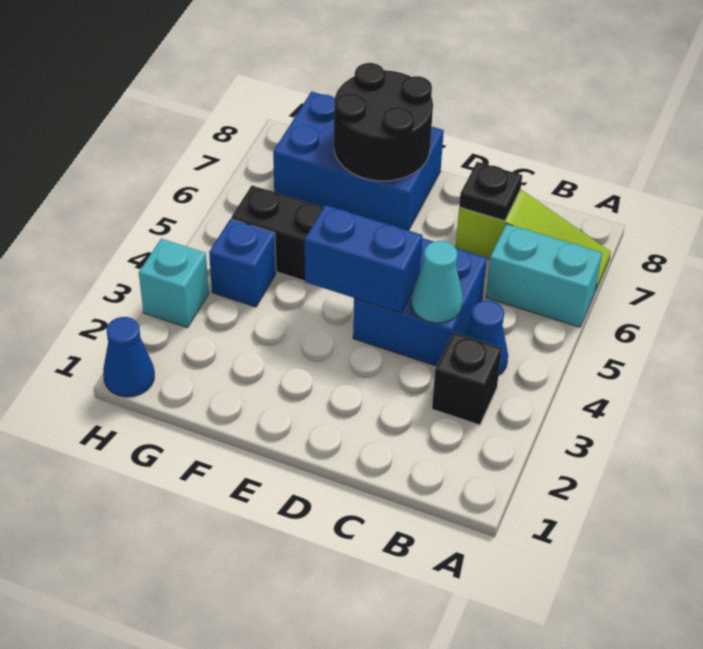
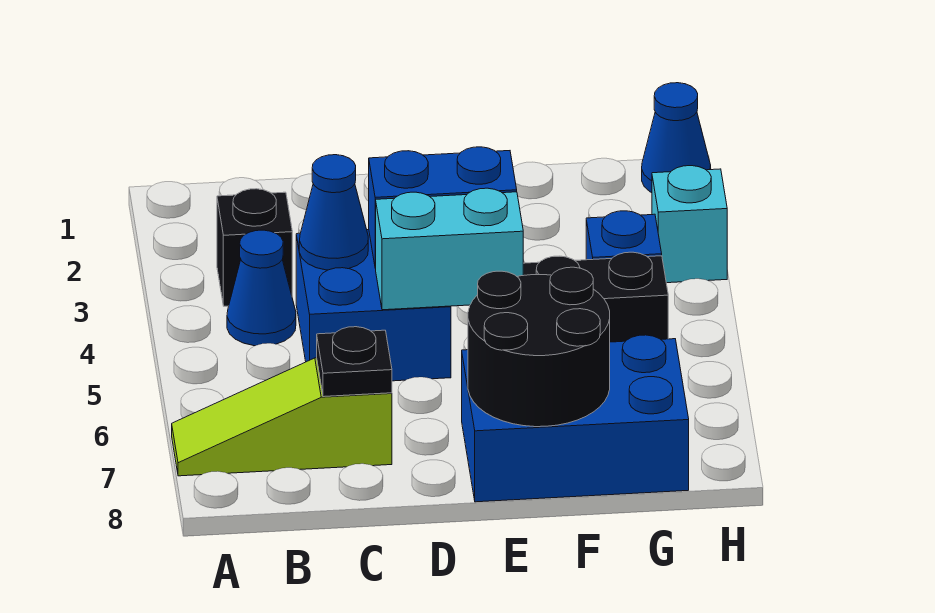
cyan 1x2 brick [486,224,602,327] -> cyan 1x2 brick moved to [376,188,523,310]
cyan 1x1 cone [411,241,463,323] -> blue 1x1 cone [299,155,368,270]

